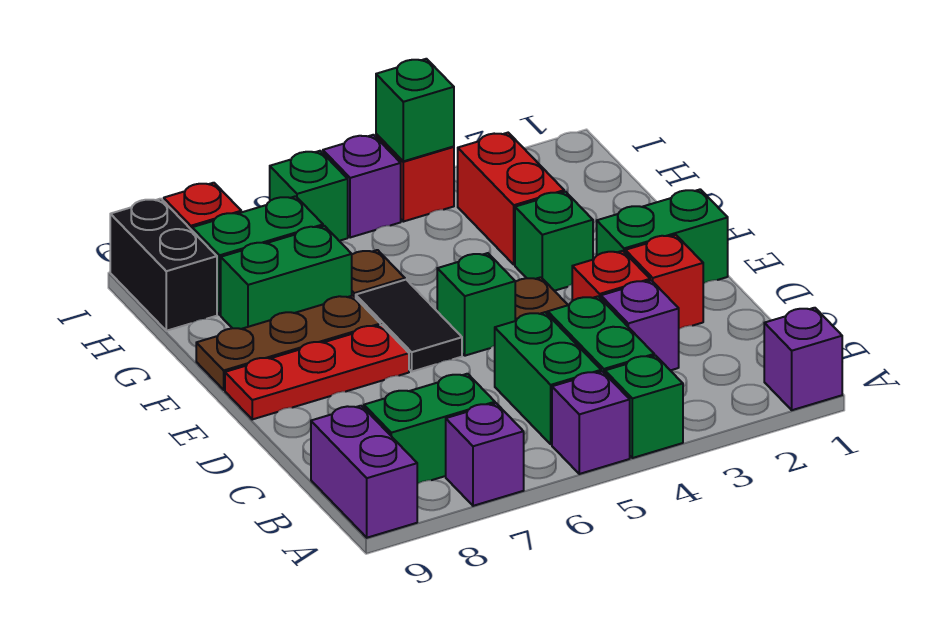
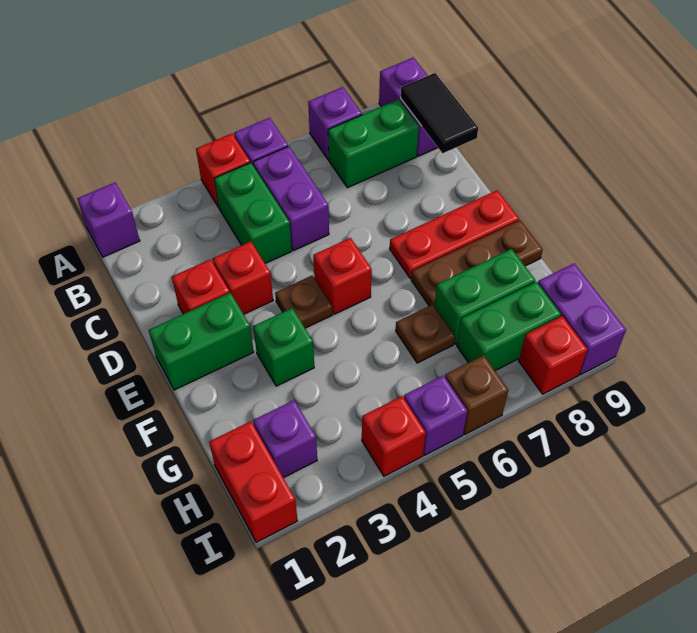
green 1x1 brick [605,355,683,458] -> red 1x1 brick [196,134,250,207]
green 1x2 brick [495,312,601,444] -> purple 1x2 brick [253,146,329,250]
purple 1x1 brick [601,280,679,370] -> purple 1x1 brick moved to [253,400,317,478]
green 1x1 brick [437,253,515,356] -> red 1x1 brick [313,238,372,314]
black 1x2 tile [356,280,462,372] -> black 1x2 tile moved to [401,73,478,153]
red 1x2 brick [458,133,564,265] -> red 1x2 brick moved to [209,421,298,543]
black 1x2 brick [110,199,217,331] -> purple 1x2 brick [538,263,626,375]
green 1x1 brick [376,59,454,161] -> none
green 1x1 brick [270,151,348,241] -> brown 1x1 brick [445,355,508,434]

